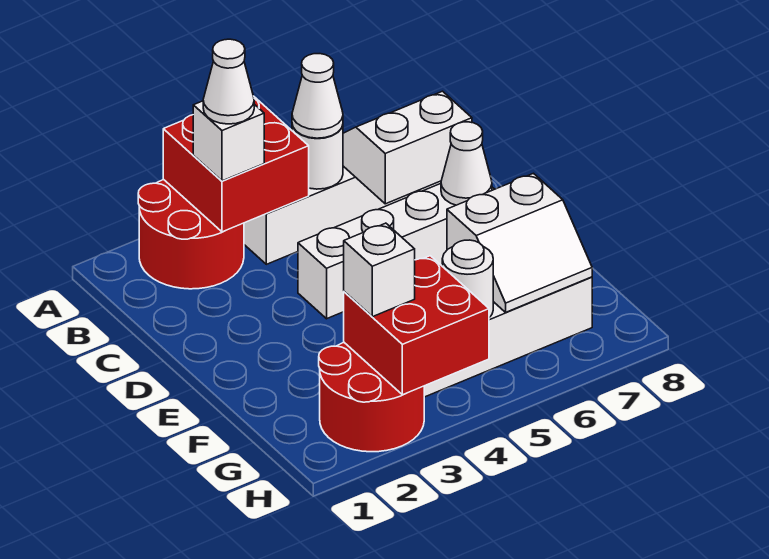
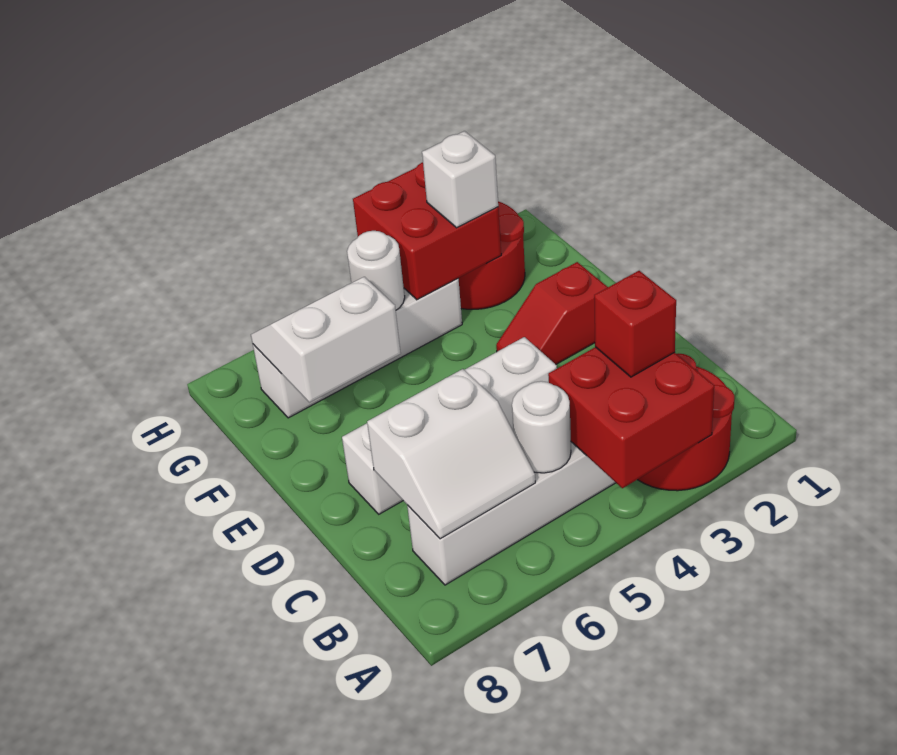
white 1x1 brick [193,101,264,181] -> red 1x1 brick [594,271,676,377]
white 1x1 cone [203,39,254,124] -> none
white 1x1 cone [292,54,343,138] -> none
white 1x1 cone [441,122,492,205] -> none
none -> red 1x2 slope [496,262,608,364]

